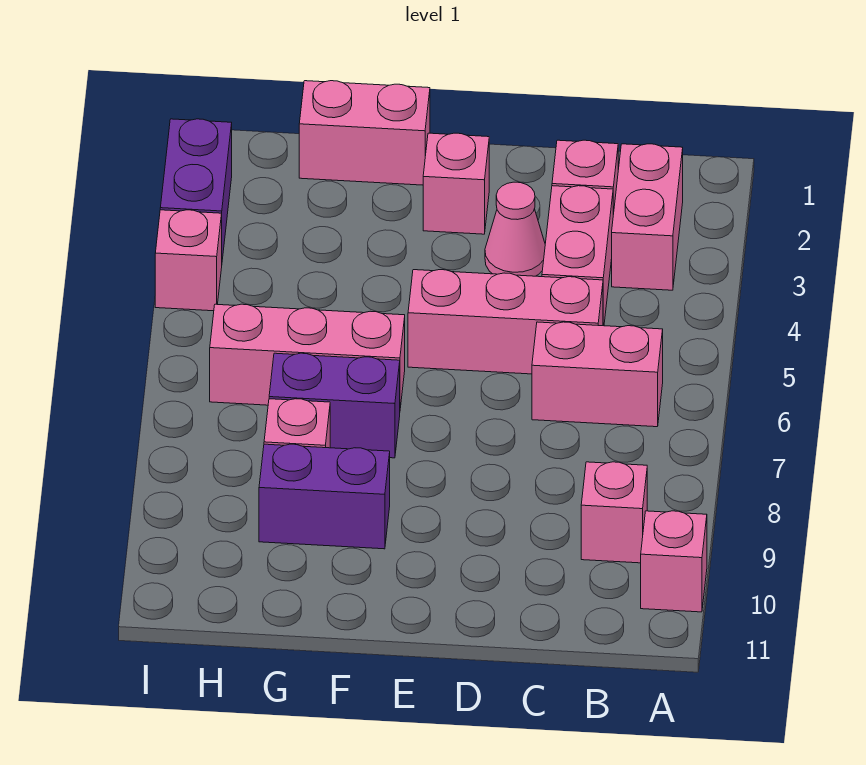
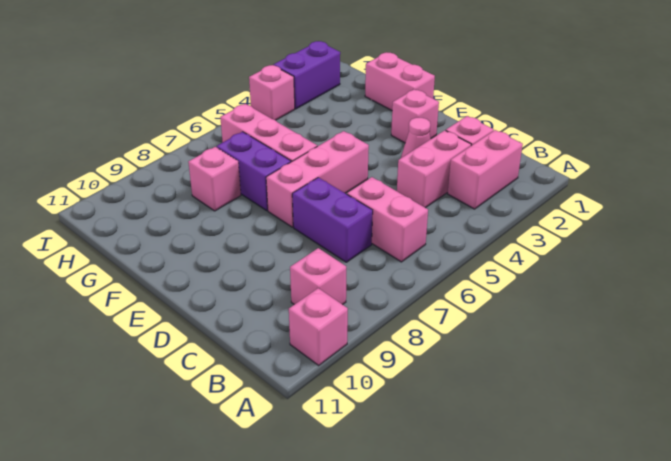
pink 1x3 brick [408,270,603,374] -> pink 1x3 brick turned to [266,131,369,227]
purple 1x2 brick [259,444,390,549] -> purple 1x2 brick moved to [292,177,373,262]

